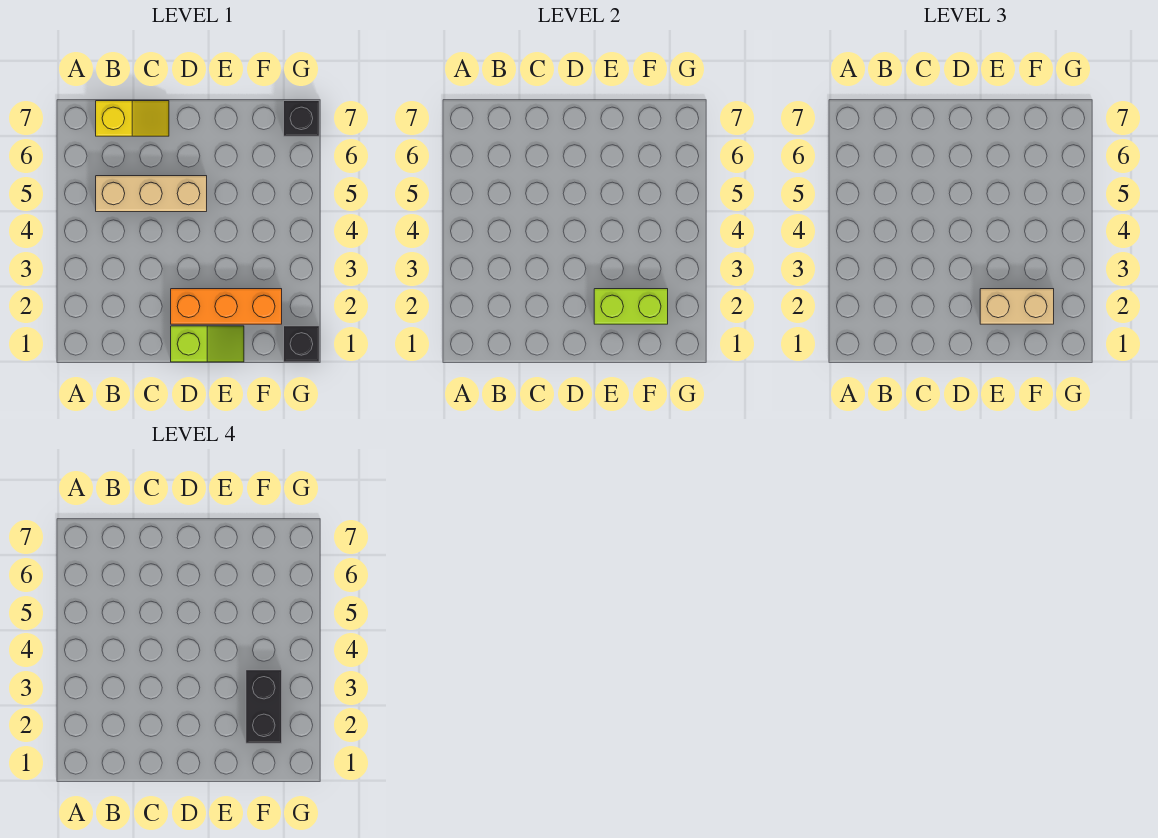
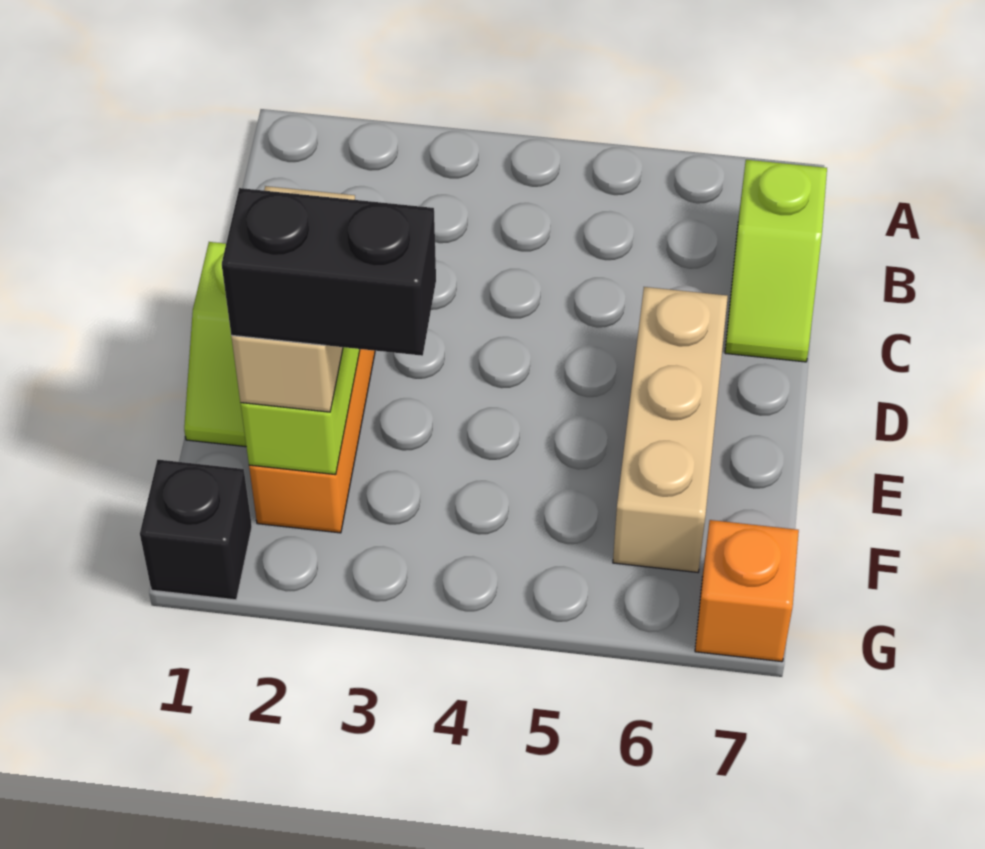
tan 1x3 brick [96,176,207,212] -> tan 1x3 brick moved to [613,287,728,572]
yellow 1x2 slope [96,101,169,136] -> lime 1x2 slope [725,160,827,362]
black 1x1 brick [284,101,319,136] -> orange 1x1 brick [695,520,799,662]

